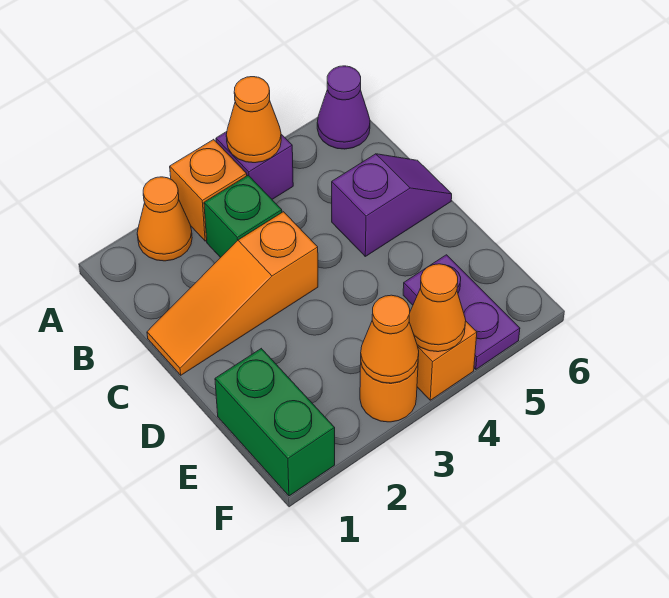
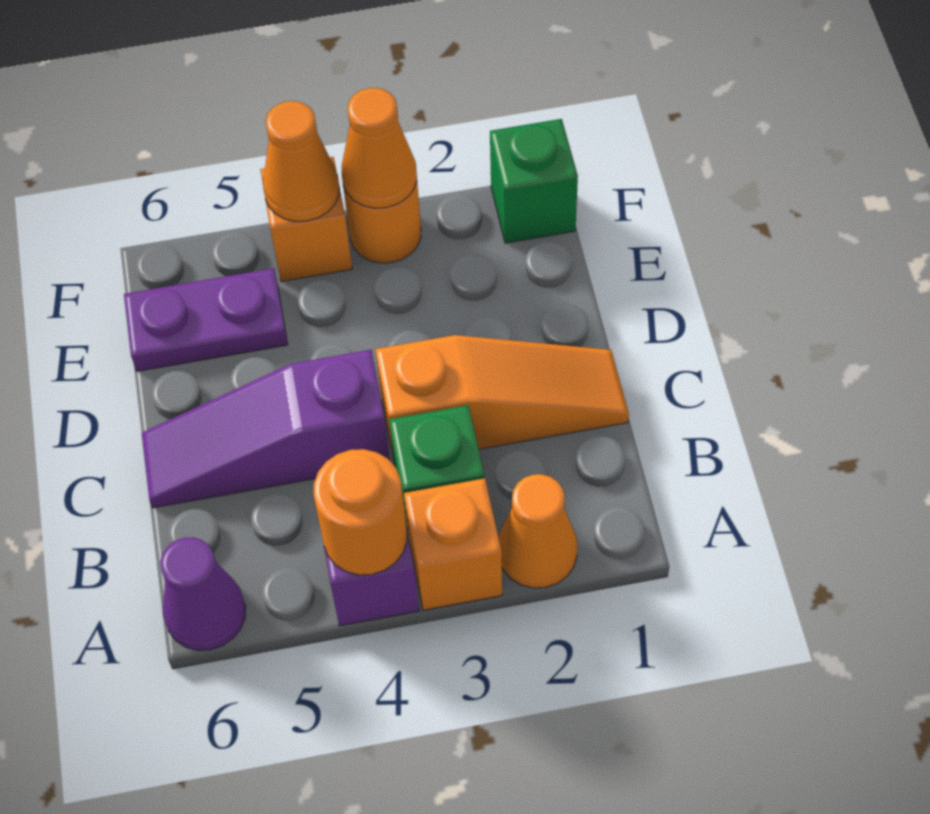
orange 1x1 cone [226,77,281,163] -> orange 1x1 round brick [314,449,407,575]
purple 1x2 slope [332,154,452,256] -> purple 1x3 slope [142,350,390,508]
green 1x2 brick [215,349,335,496] -> green 1x1 brick [490,119,578,243]
purple 1x2 plate [403,255,520,369] -> purple 1x2 plate turned to [124,268,288,371]

